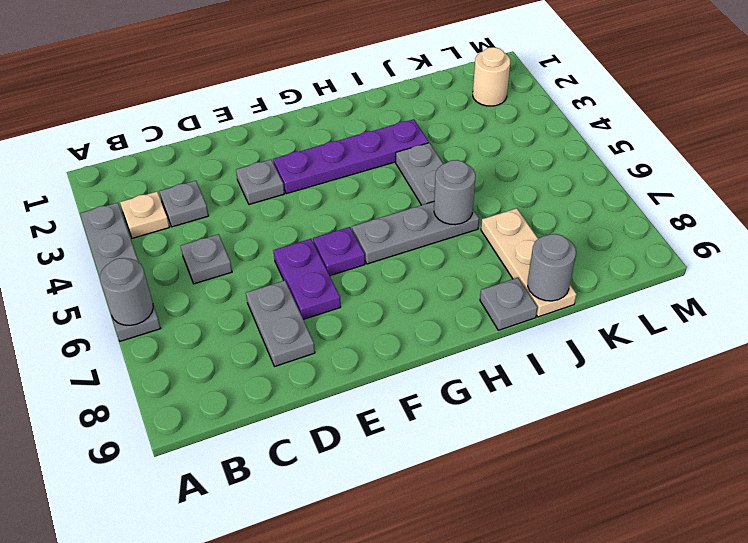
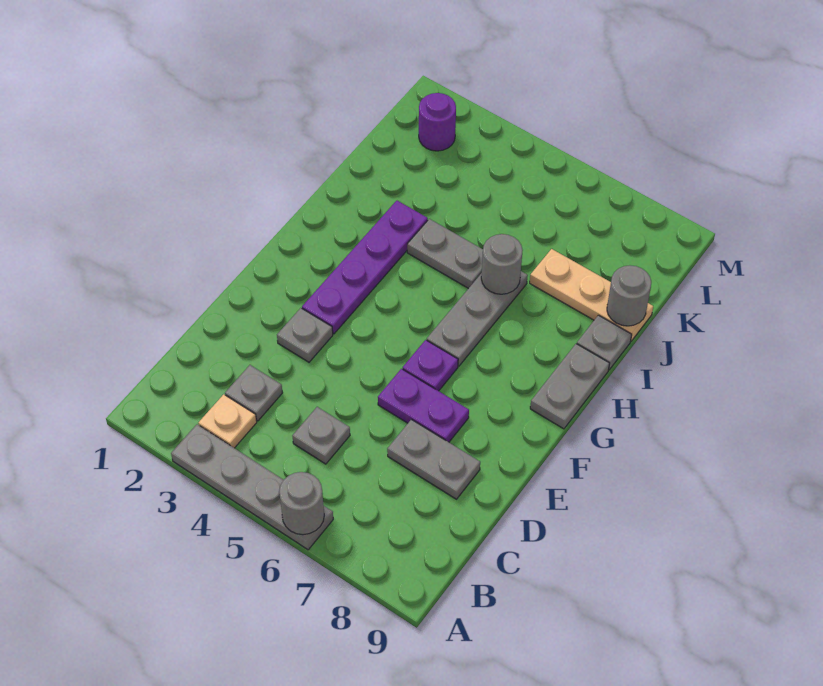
none -> grey 1x2 plate [530,344,610,429]
tan 1x1 round brick [473,47,510,106] -> purple 1x1 round brick [419,93,456,151]

